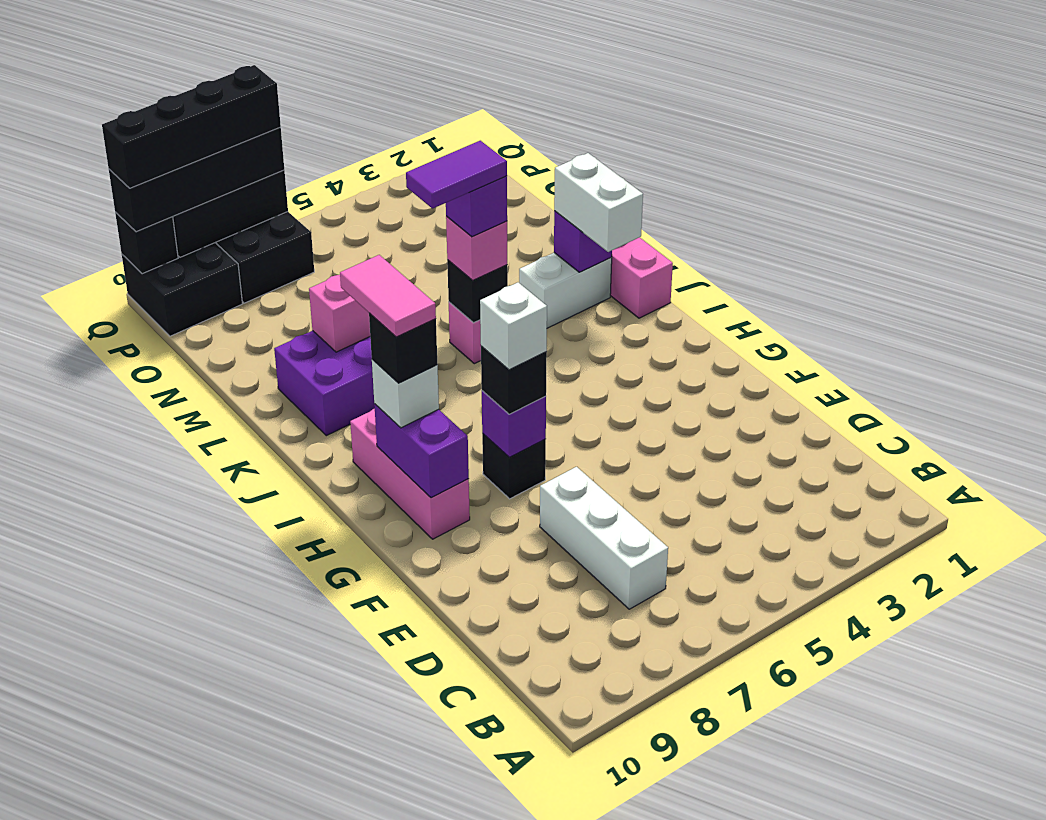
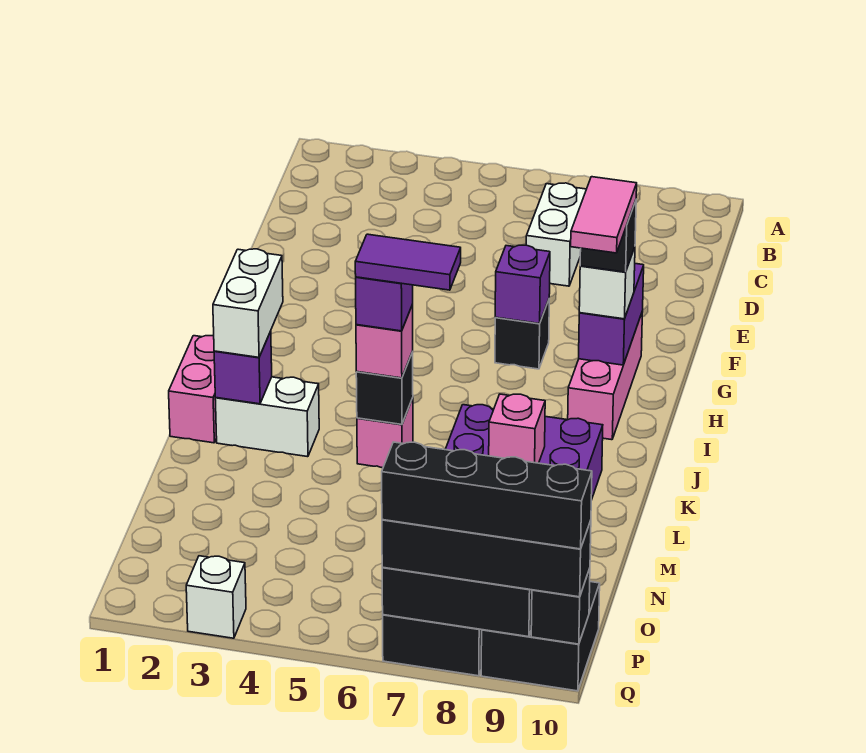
white 1x3 brick [540,467,668,609] -> white 1x2 brick [526,183,586,286]
black 1x1 brick [481,346,547,414] -> none
white 1x1 brick [480,282,547,370] -> white 1x1 brick moved to [186,556,246,638]

